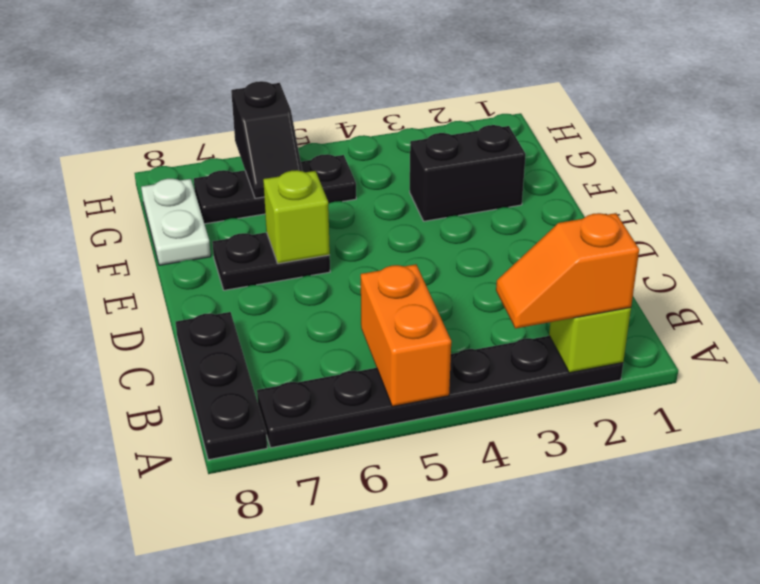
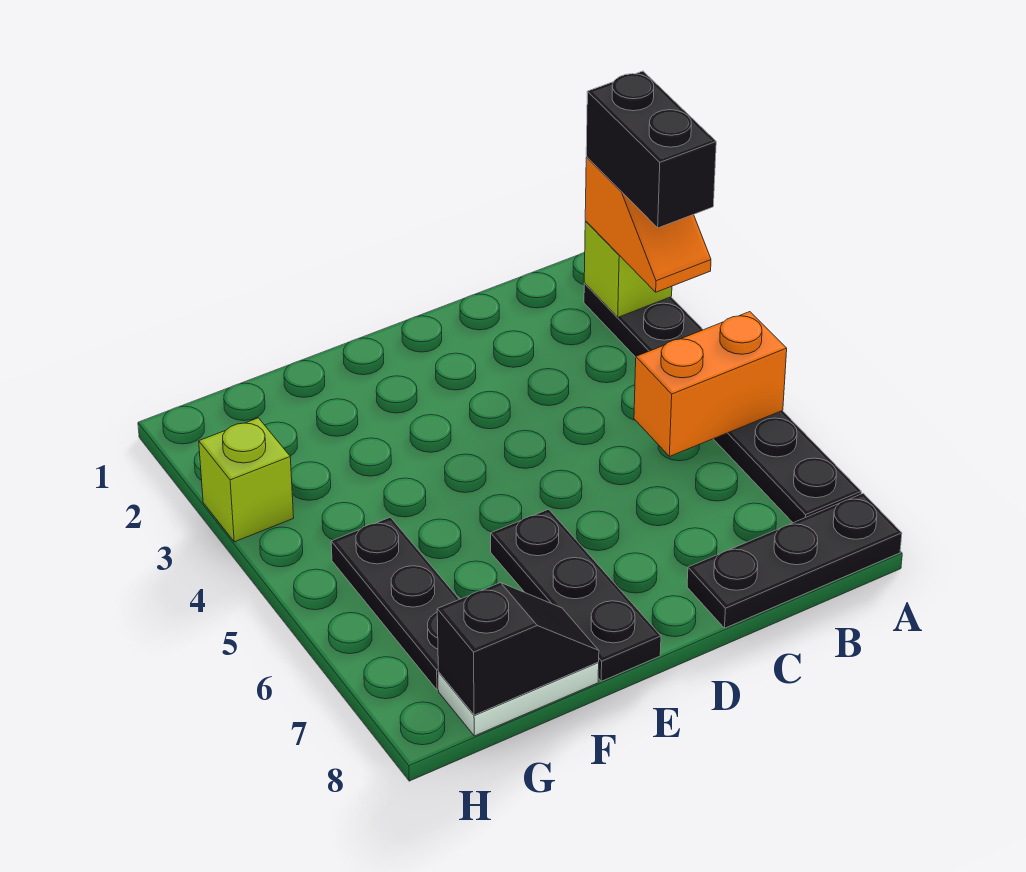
black 1x2 plate [213,232,330,290] -> black 1x3 plate [491,509,661,681]
lime 1x1 brick [263,170,330,264] -> lime 1x1 brick moved to [199,418,294,542]
black 1x2 brick [410,125,526,221] -> black 1x2 brick moved to [586,71,716,228]
black 1x2 slope [231,81,302,198] -> black 1x2 slope moved to [437,583,599,715]

